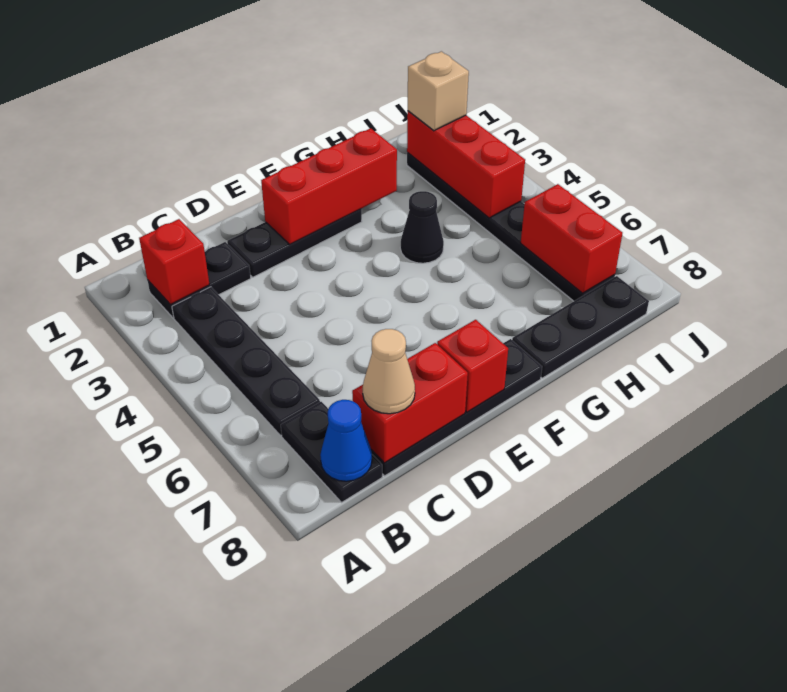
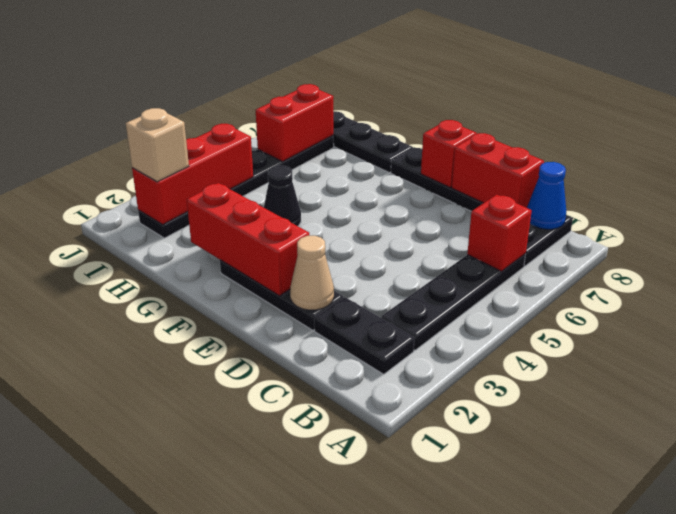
red 1x1 brick [139,219,209,305] -> red 1x1 brick moved to [467,194,532,271]
tan 1x1 cone [363,329,415,414] -> tan 1x1 cone moved to [290,236,334,310]

